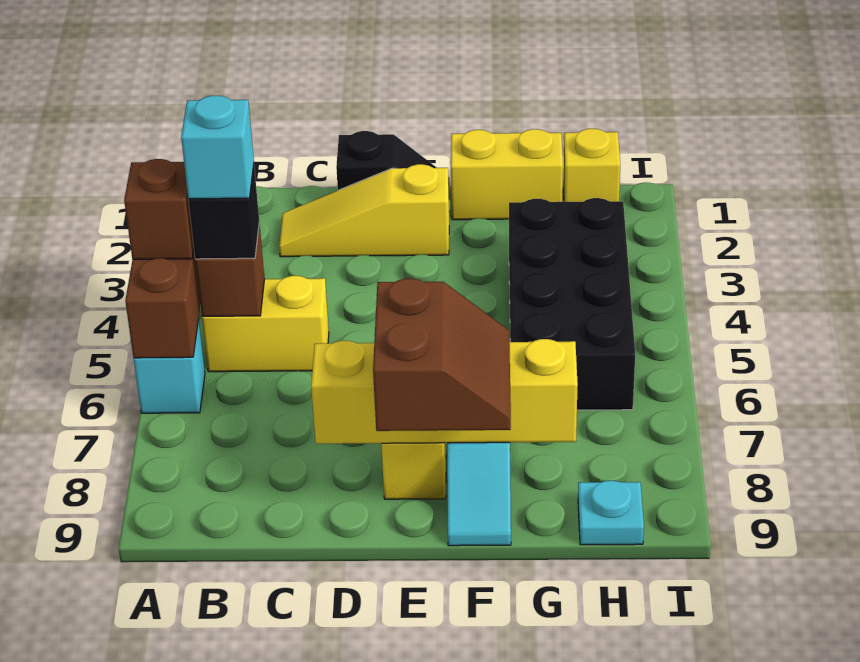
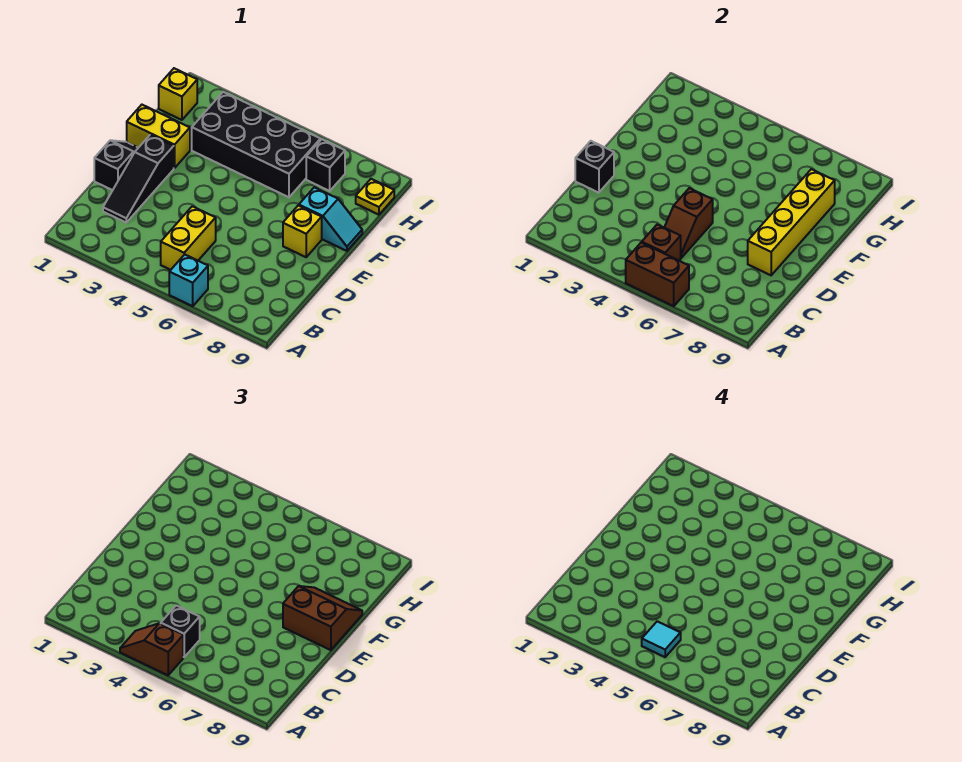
cyan 1x1 brick [181,96,254,199] -> cyan 1x1 tile [642,621,681,657]
yellow 1x3 slope [279,164,449,257] -> black 1x3 slope [103,135,174,222]
none -> brown 1x2 slope [664,188,713,258]
none -> black 1x1 brick [575,141,614,193]
yellow 1x2 brick [451,129,563,220] -> yellow 1x2 brick turned to [127,105,190,168]
none -> black 1x1 brick [306,139,345,191]
cyan 1x1 plate [578,481,644,545] -> yellow 1x1 plate [356,179,394,215]

